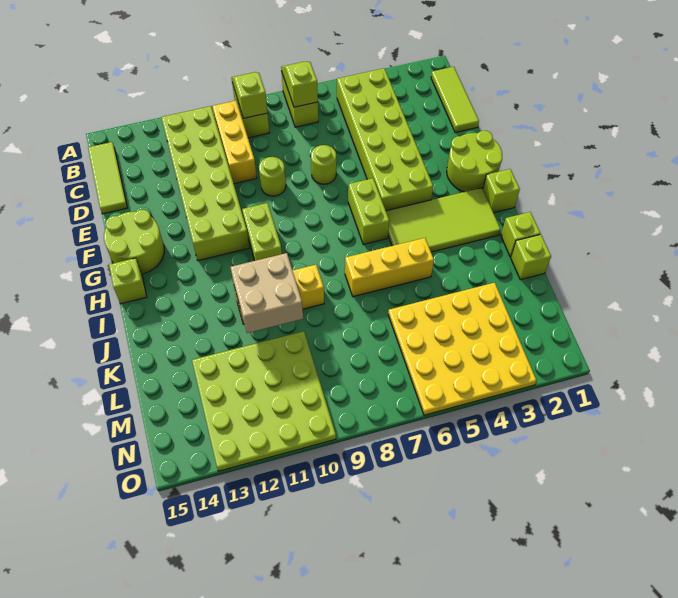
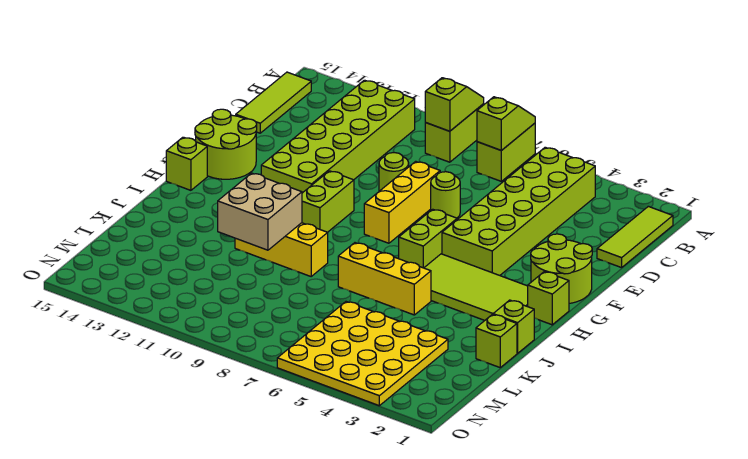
yellow 1x3 brick [213,101,257,184] -> yellow 1x3 brick moved to [364,161,440,243]
lime 4x4 plate [192,331,336,471] -> none

